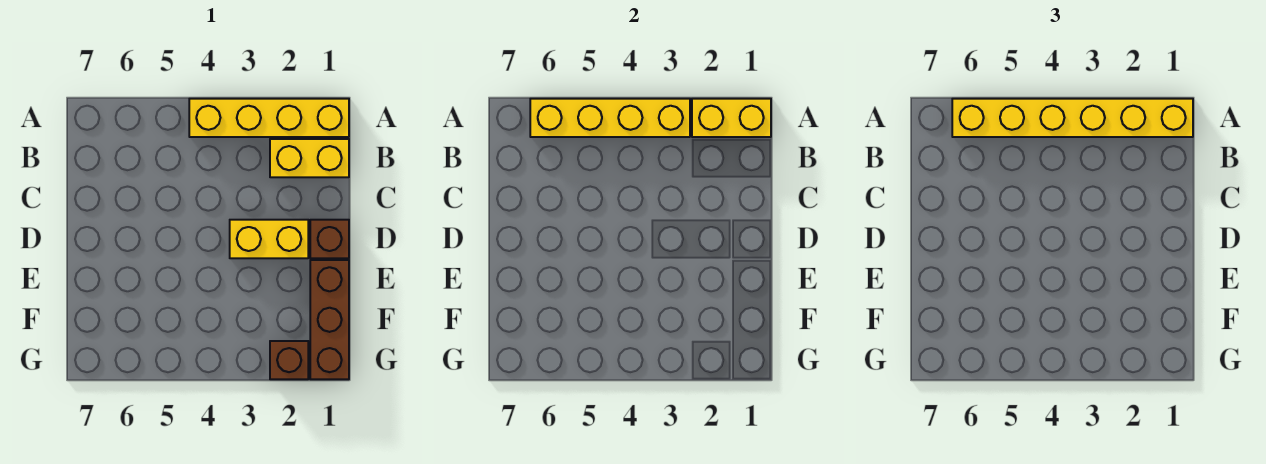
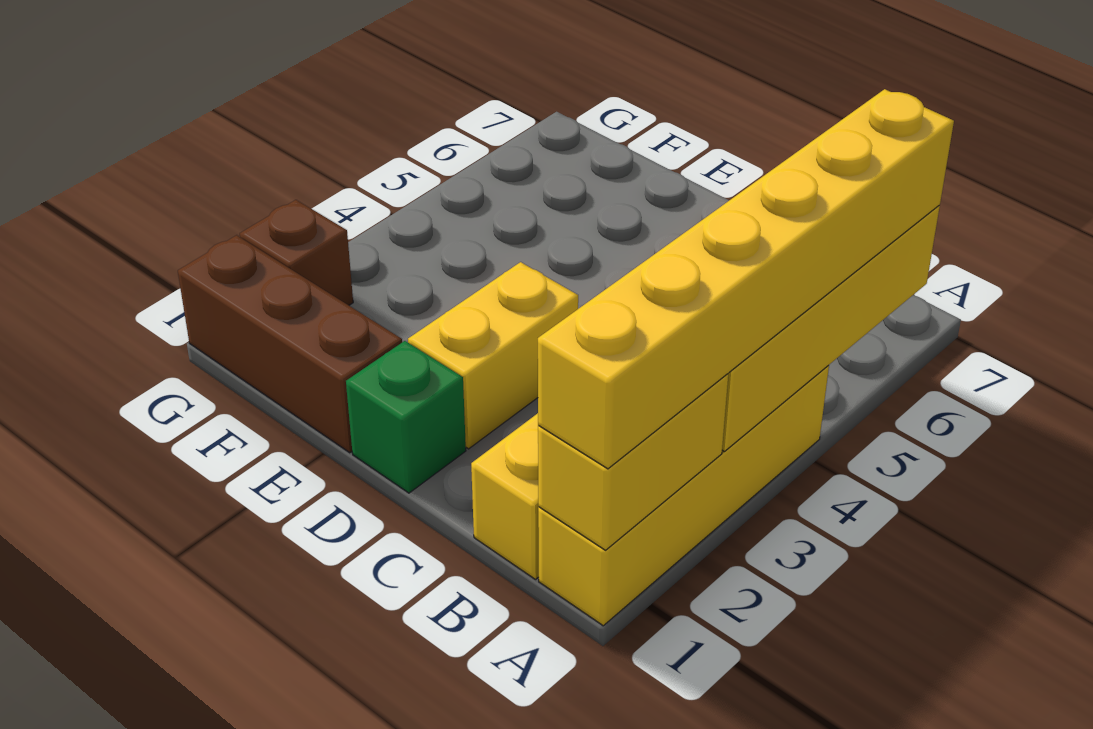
brown 1x1 brick [310,220,349,258] -> green 1x1 brick [346,341,466,493]

